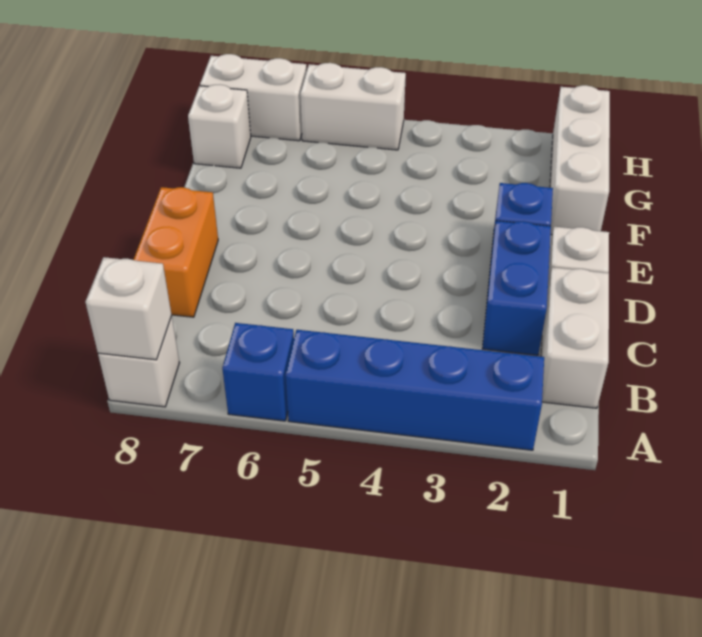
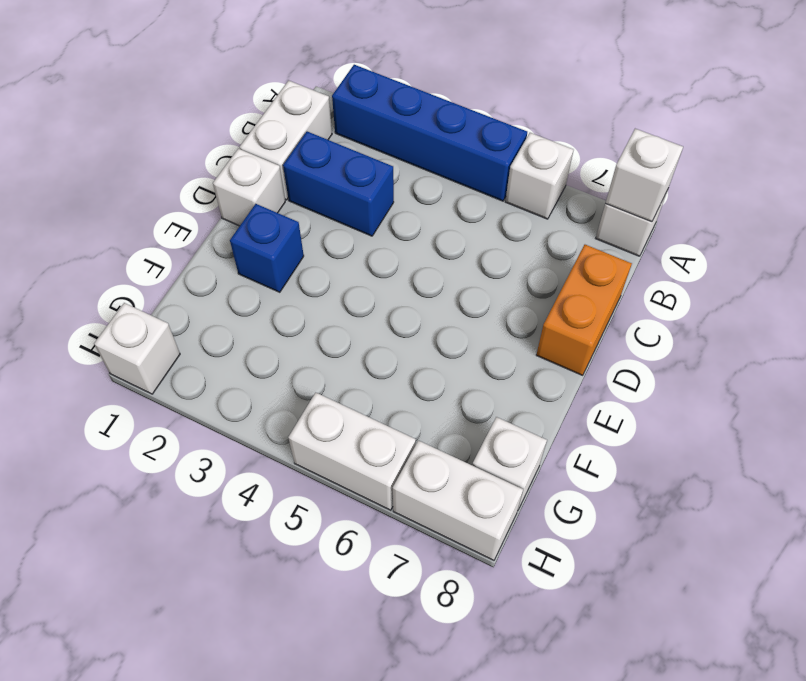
blue 1x1 brick [222,323,294,421] -> white 1x1 brick [505,133,573,219]
blue 1x2 brick [482,221,551,355] -> blue 1x2 brick turned to [283,131,394,236]
white 1x3 brick [550,85,610,235] -> white 1x1 brick [94,303,180,394]

